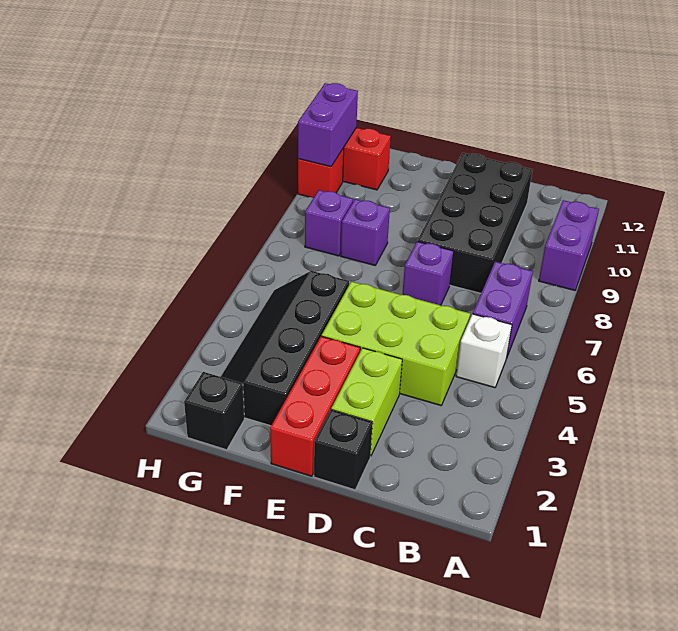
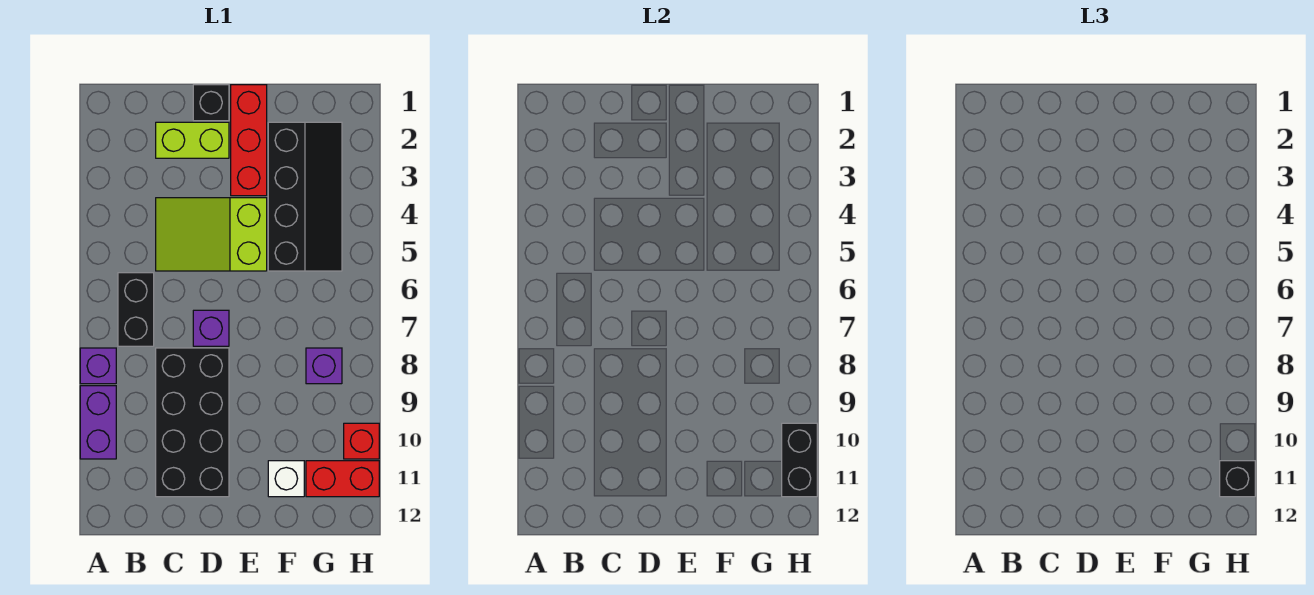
white 1x1 brick [456,314,512,388] -> white 1x1 brick moved to [268,461,304,497]
purple 1x2 brick [473,262,533,359] -> black 1x2 brick [118,273,154,346]
lime 2x3 brick [322,281,470,405] -> lime 2x3 slope [156,198,267,271]
lime 1x2 brick [331,348,402,456] -> lime 1x2 brick turned to [156,122,229,158]
purple 1x1 brick [341,199,390,265] -> purple 1x1 brick moved to [80,348,116,384]
black 1x1 brick [184,372,244,450] -> black 1x1 brick moved to [1220,461,1255,497]
purple 1x2 brick [298,83,358,167] -> black 1x2 brick [782,423,817,497]

